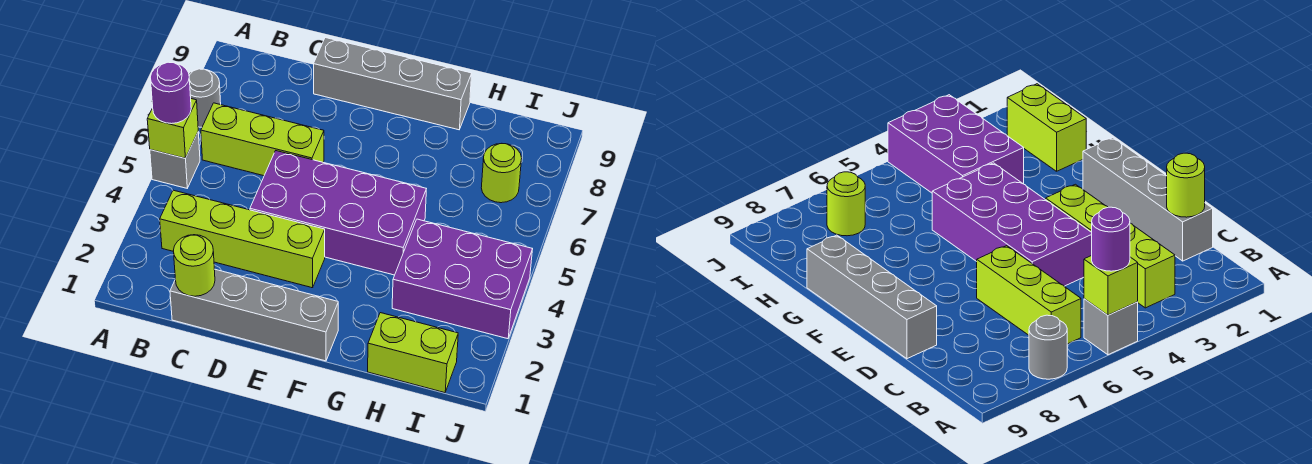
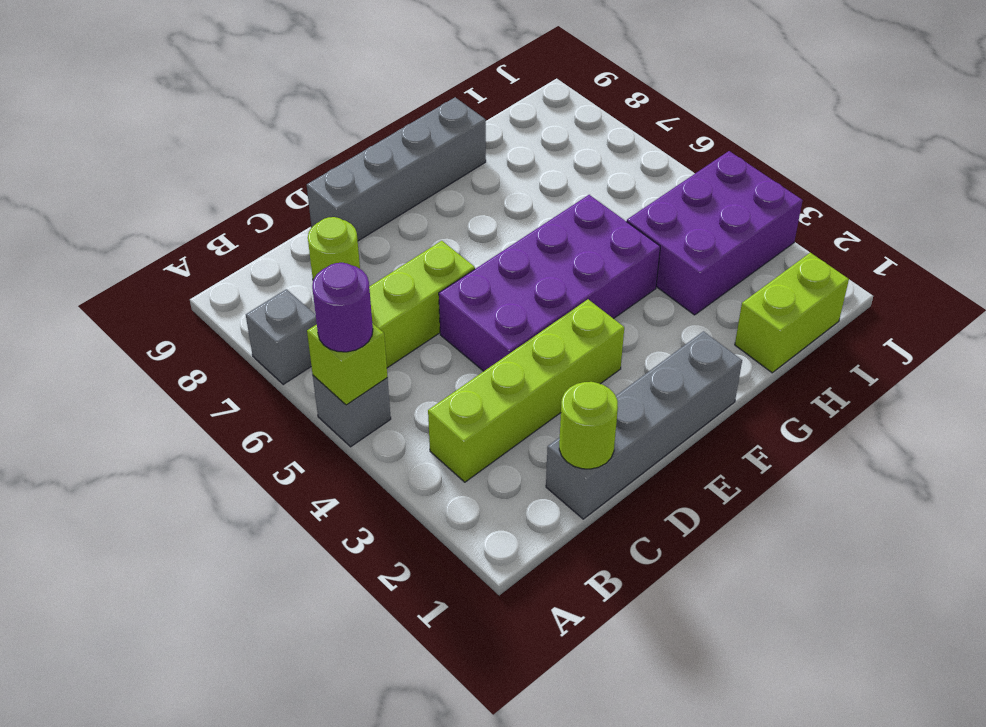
grey 1x1 round brick [189,69,221,127] -> grey 1x1 brick [246,289,317,384]
lime 1x1 round brick [481,144,522,203] -> lime 1x1 round brick moved to [308,217,360,280]

